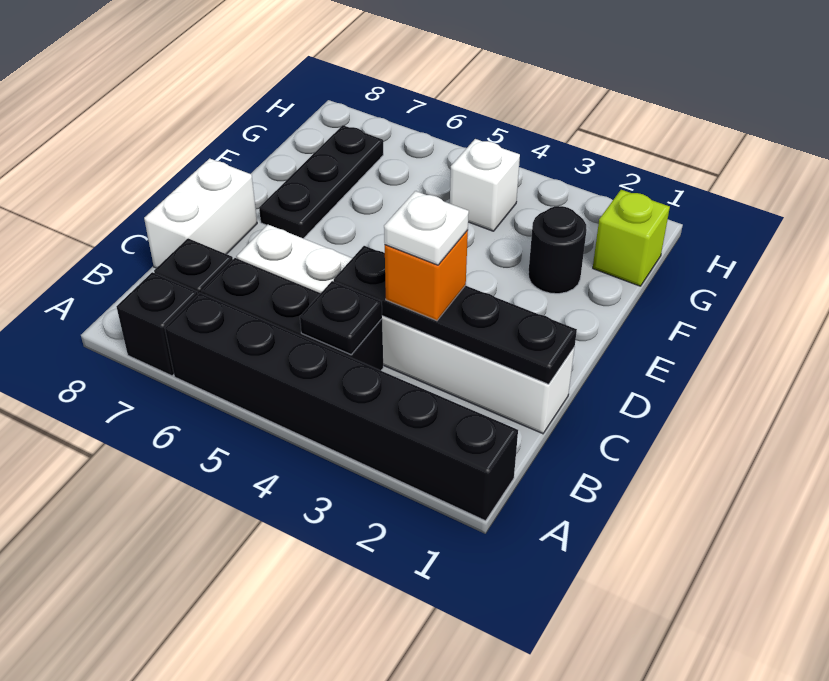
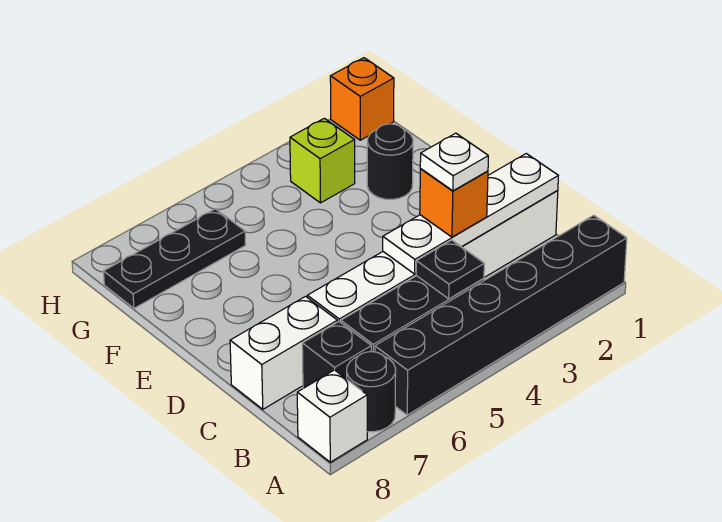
black 1x1 brick [117,272,198,376] -> black 1x1 round brick [347,352,396,432]
black 1x4 plate [334,246,577,384] -> white 1x4 plate [383,154,558,274]
white 1x2 brick [144,158,257,268] -> white 1x2 brick turned to [230,296,337,409]
black 1x3 plate [259,125,383,239] -> black 1x3 plate turned to [104,209,246,308]
lime 1x1 brick [593,190,670,286] -> lime 1x1 brick moved to [290,118,355,203]
white 1x1 brick [450,139,520,231] -> white 1x1 brick moved to [297,370,367,462]
none -> orange 1x1 brick [330,58,394,140]

